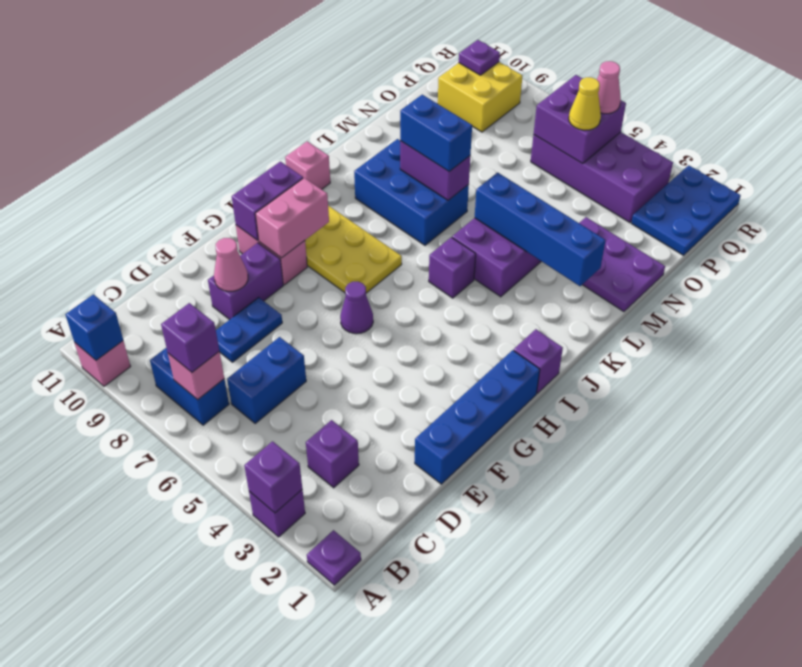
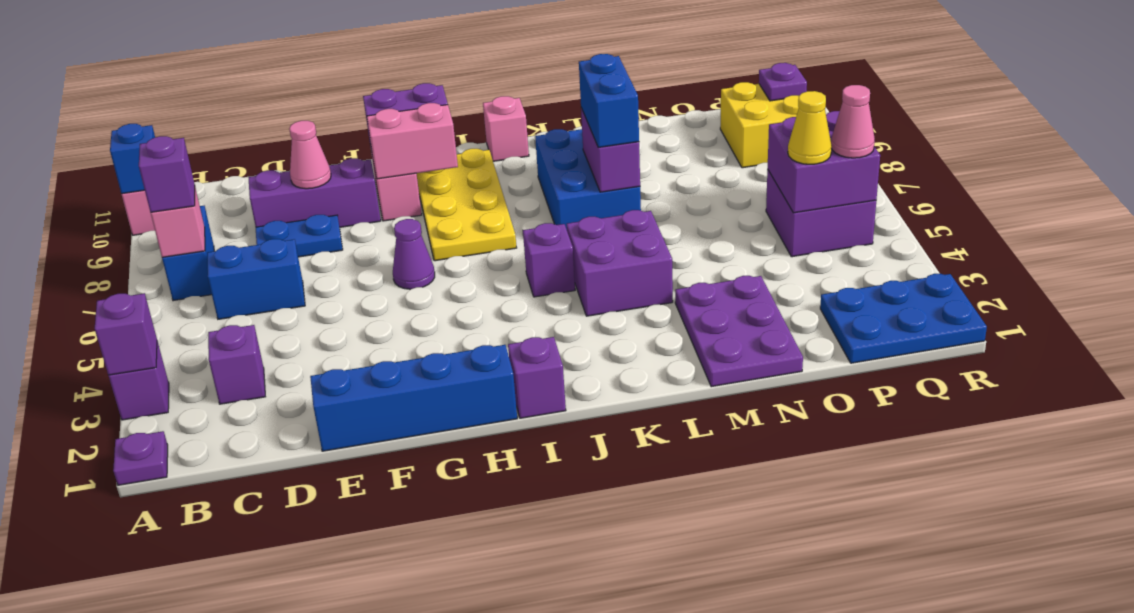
purple 1x2 brick [208,243,283,320] -> purple 1x3 brick [248,158,381,227]
blue 1x4 brick [475,173,606,286] -> none
purple 2x4 brick [531,132,673,223] -> purple 2x2 brick [766,169,876,257]

